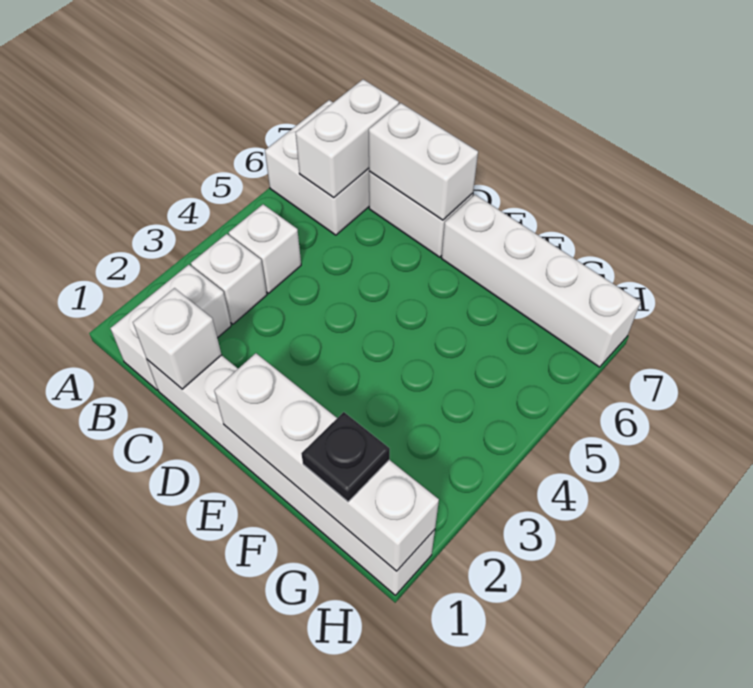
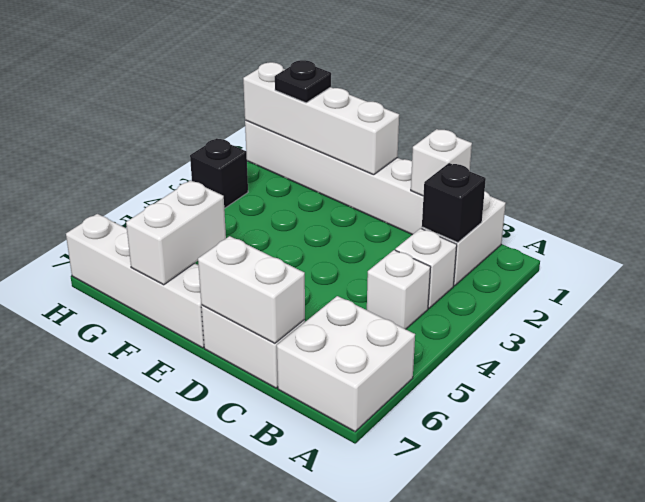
none -> black 1x1 brick [422,163,486,243]
white 1x2 brick [296,79,399,198] -> white 1x2 brick moved to [126,180,226,285]
none -> black 1x1 brick [190,138,248,209]

